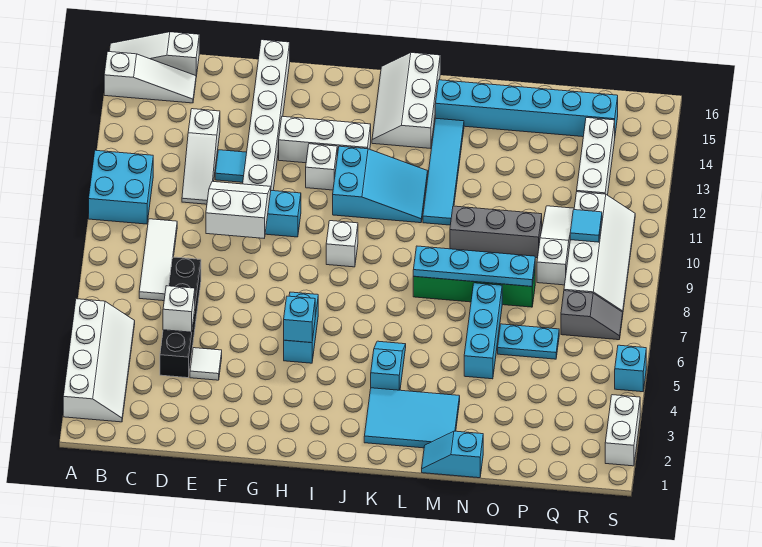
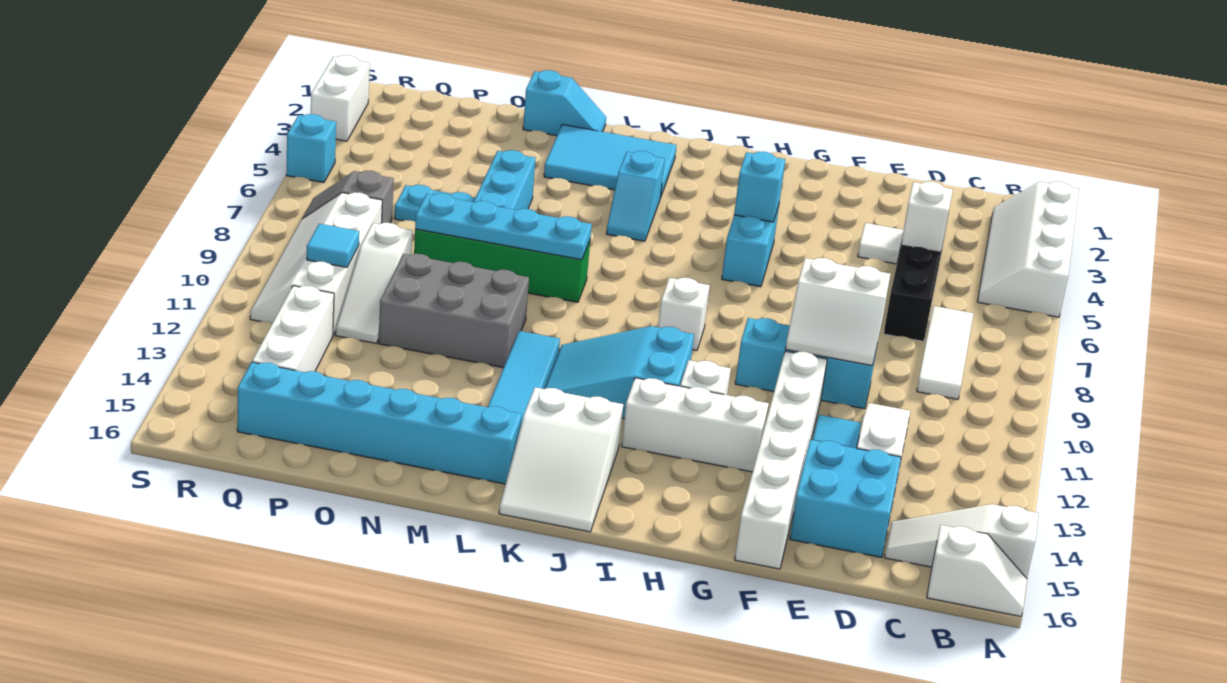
cyan 2x2 brick [89,150,153,224] -> cyan 2x2 brick moved to [790,440,901,557]
white 1x3 slope [109,32,199,77] -> white 1x2 slope [927,525,1027,616]
white 2x3 slope [372,53,440,149] -> white 2x3 slope turned to [499,387,623,532]
grey 1x3 brick [450,206,542,258] -> grey 2x3 brick [378,254,529,368]

